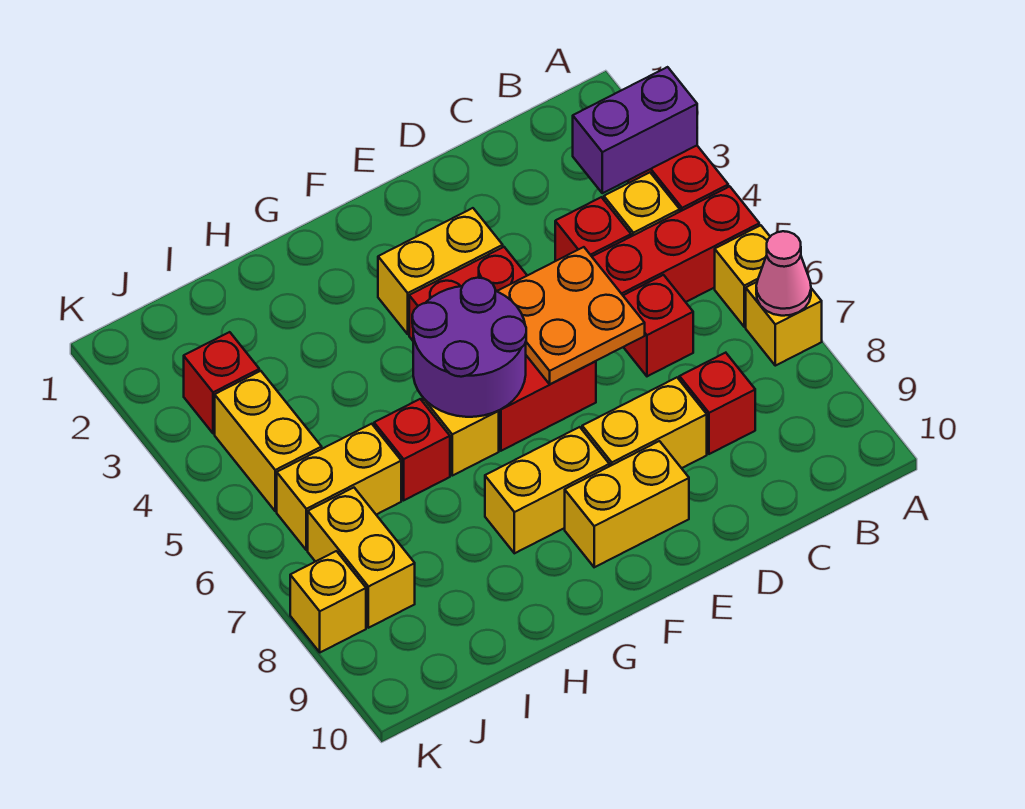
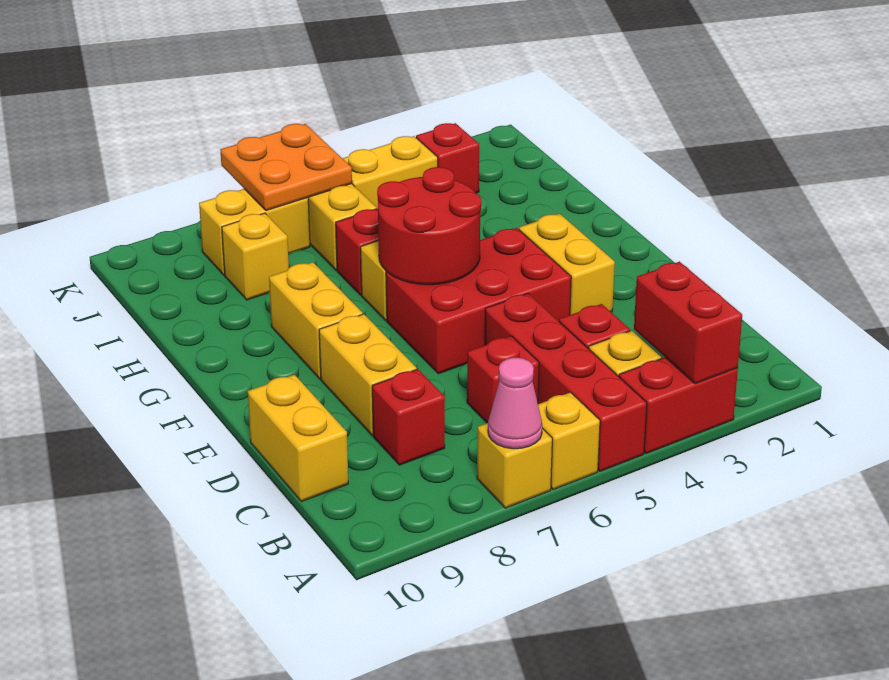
purple 1x2 brick [573,67,697,193] -> red 1x2 brick [634,262,742,384]
orange 2x2 plate [497,247,645,384] -> orange 2x2 plate moved to [220,124,352,211]
yellow 1x2 brick [565,441,689,567] -> yellow 1x2 brick moved to [248,375,348,502]
purple 2x2 round brick [412,278,526,417] -> red 2x2 round brick [377,167,481,285]
yellow 1x1 brick [290,551,366,652] -> yellow 1x1 brick moved to [222,213,289,300]

